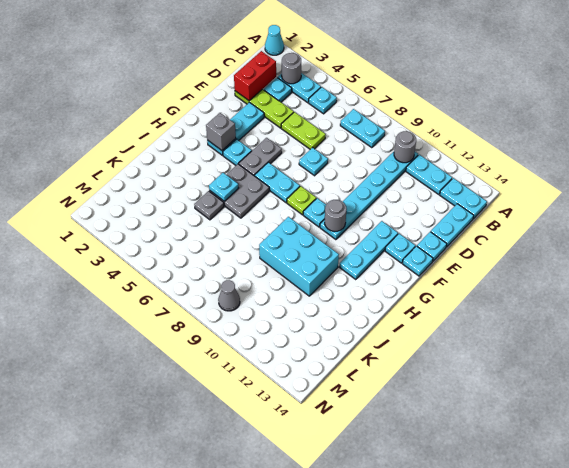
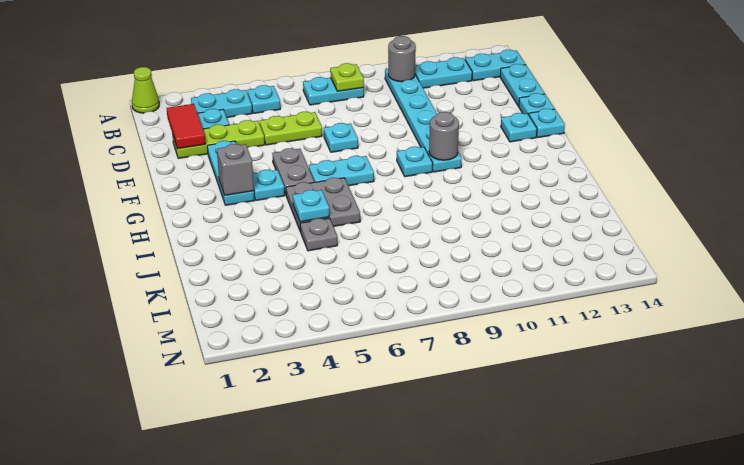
cyan 1x1 cone [265,25,284,55] -> lime 1x1 cone [132,67,159,113]
grey 1x1 round brick [282,53,301,84] -> none
red 1x2 brick [234,51,276,101] -> red 1x2 tile [167,104,206,149]
cyan 1x3 plate [340,221,398,280] -> none
lime 1x1 plate [287,186,316,215] -> lime 1x1 plate moved to [330,63,364,91]
cyan 2x3 brick [259,217,339,296] -> none
grey 1x1 cone [218,280,240,311] -> none

